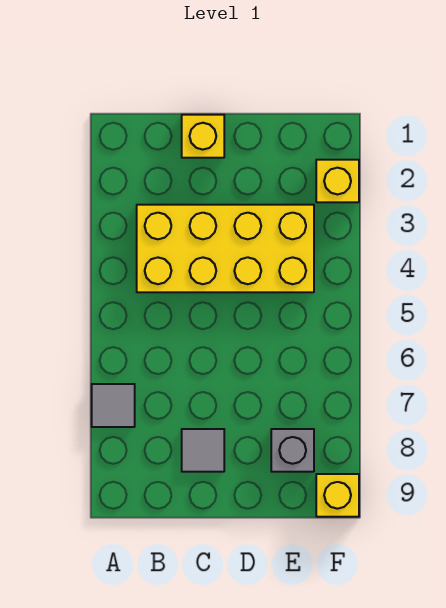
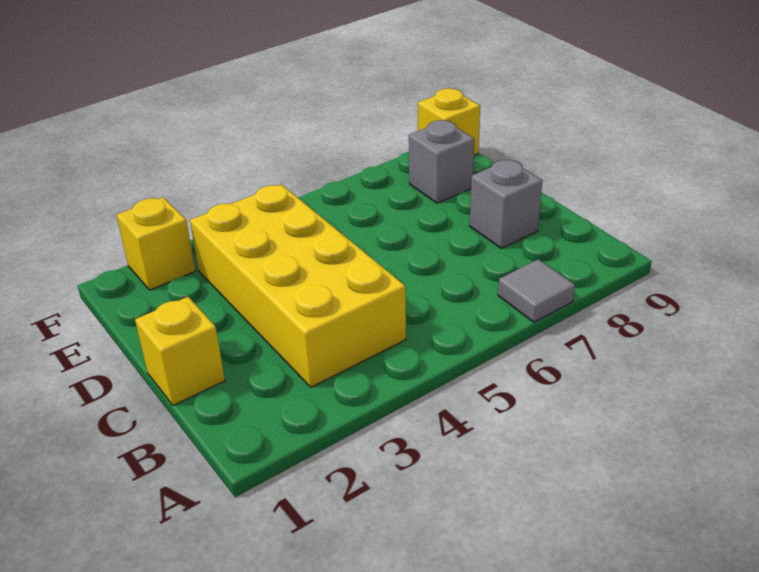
grey 1x1 tile [182,429,224,472] -> grey 1x1 brick [470,160,542,249]

